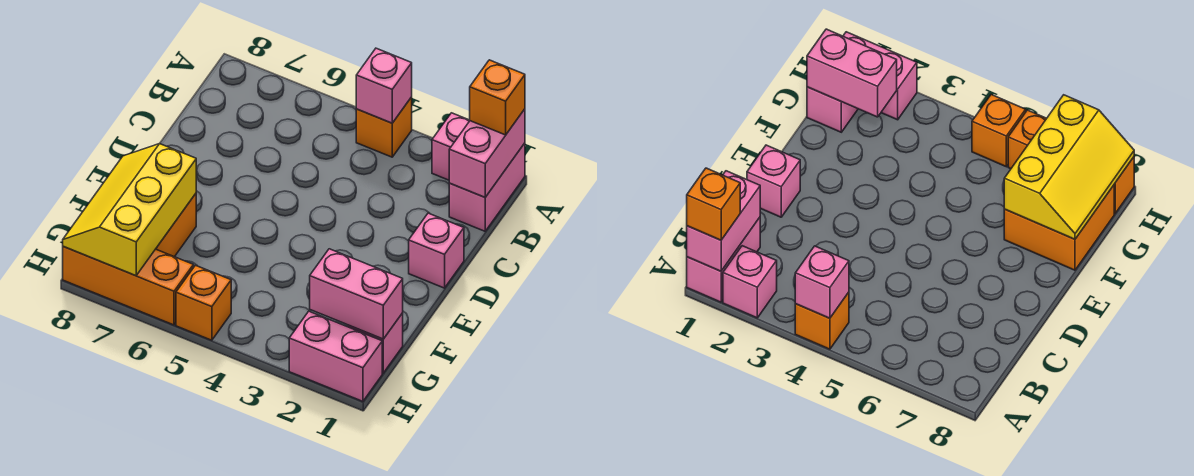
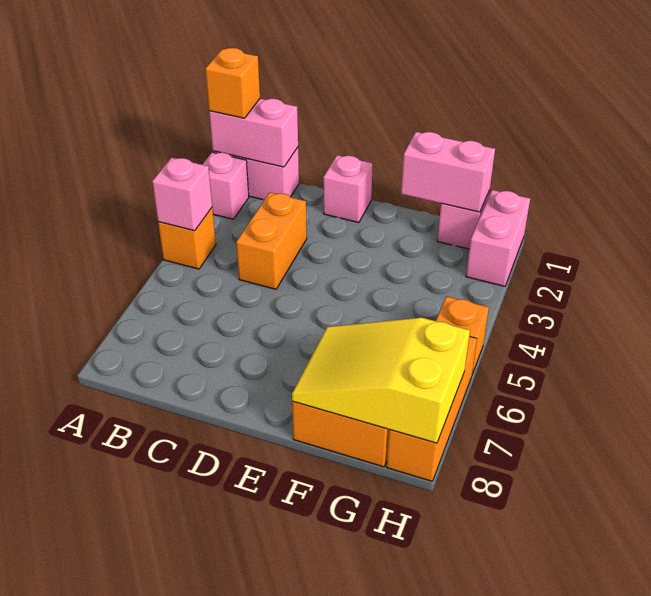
none -> orange 1x2 brick [236,192,307,289]
yellow 2x3 slope [63,144,196,276] -> yellow 2x3 slope turned to [292,318,470,443]
pink 1x2 brick [310,249,403,339] -> pink 1x2 brick turned to [401,132,495,212]

